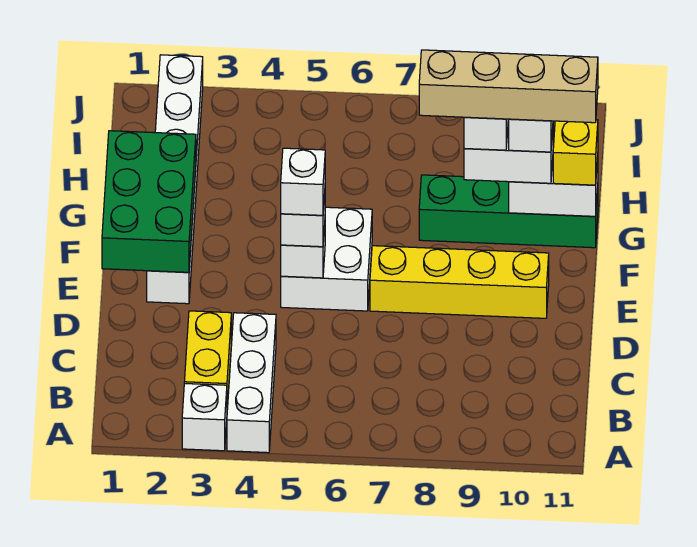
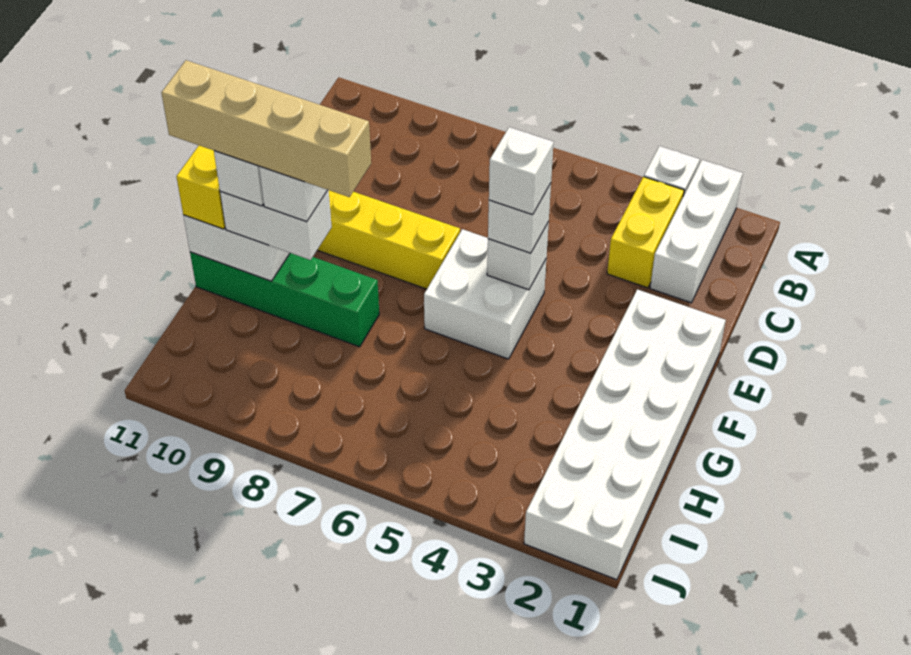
white 1x3 brick [227,313,276,453] -> white 1x3 brick moved to [650,160,743,303]
green 2x3 brick [102,131,196,272] -> none
white 1x6 brick [147,55,203,304] -> white 2x6 brick [524,289,726,580]

